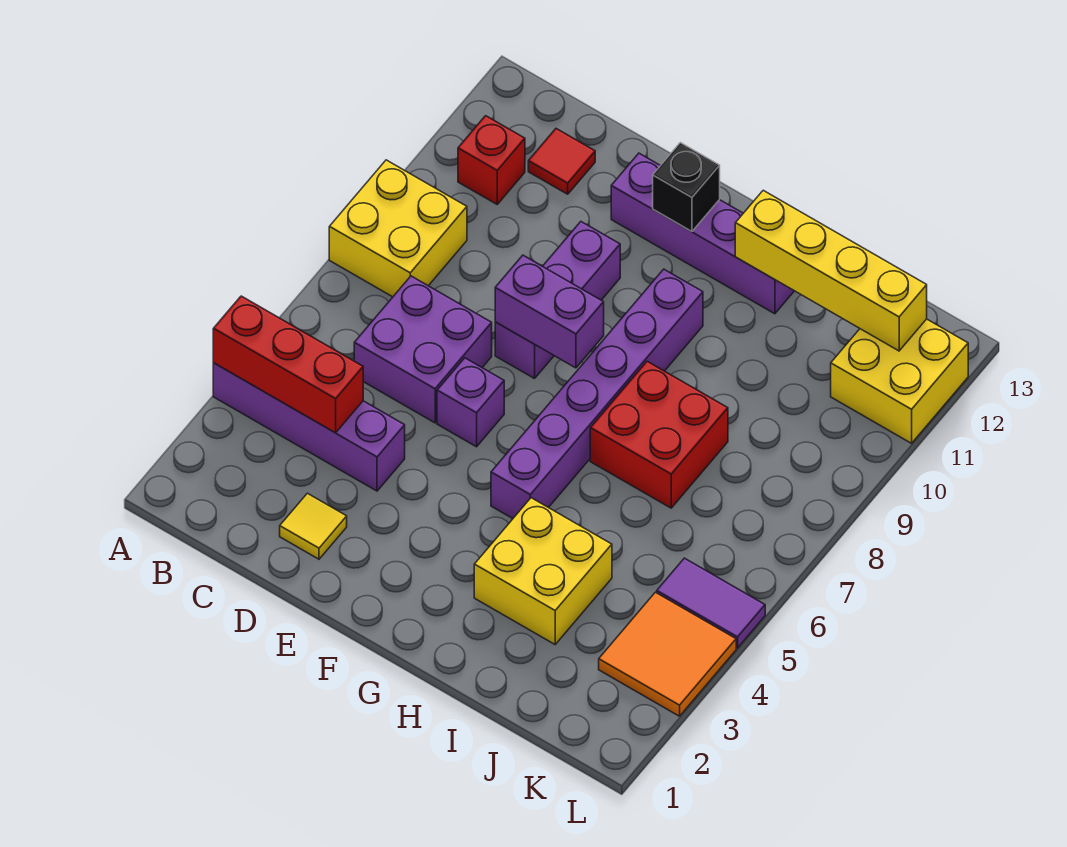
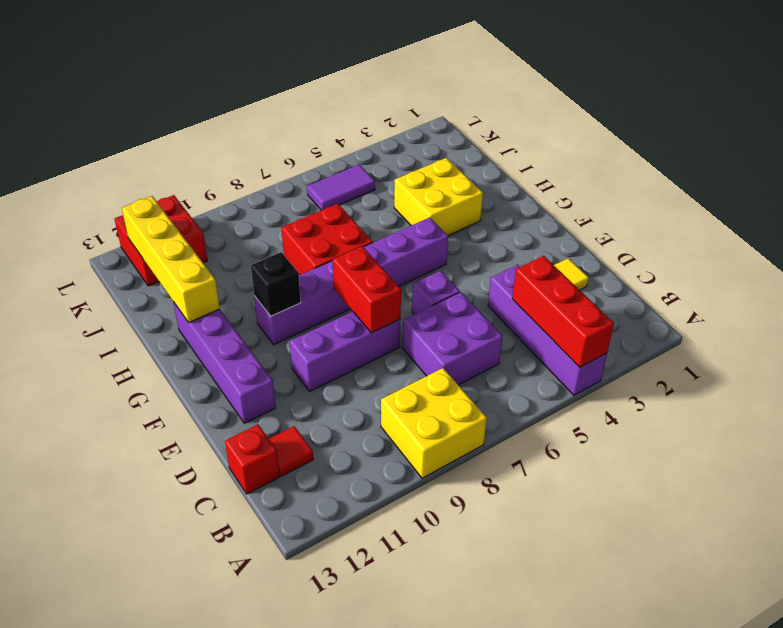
red 1x1 brick [458,116,525,204] -> red 1x1 brick moved to [225,425,280,494]
purple 1x2 brick [495,255,604,368] -> red 1x2 brick [333,246,401,333]
black 1x1 brick [653,143,720,232] -> black 1x1 brick moved to [251,252,301,316]
orange 2x2 tile [599,592,736,716] -> none
purple 1x2 tile [657,558,765,648] -> purple 1x2 tile turned to [307,165,375,210]
yellow 2x2 brick [831,319,968,443] -> red 2x2 brick [115,195,207,286]

